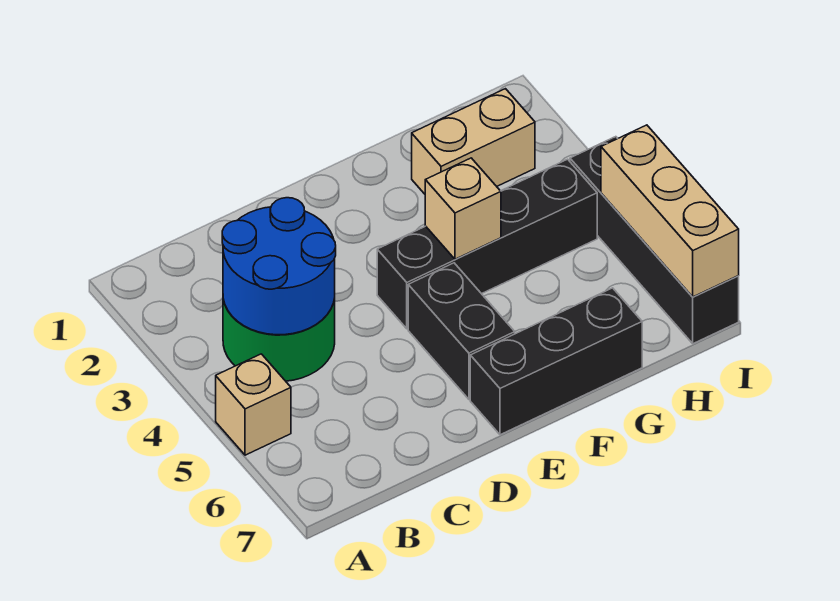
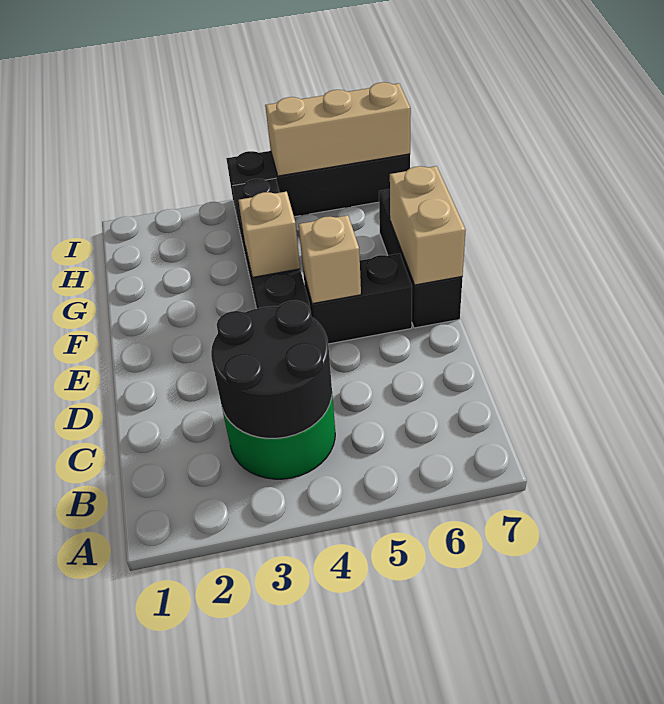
tan 1x1 brick [216,354,291,455] -> tan 1x1 brick moved to [299,215,361,304]
blue 2x2 round brick [222,198,336,335] -> black 2x2 round brick [211,301,332,438]
tan 1x2 brick [412,89,535,194] -> tan 1x2 brick moved to [390,166,466,285]

